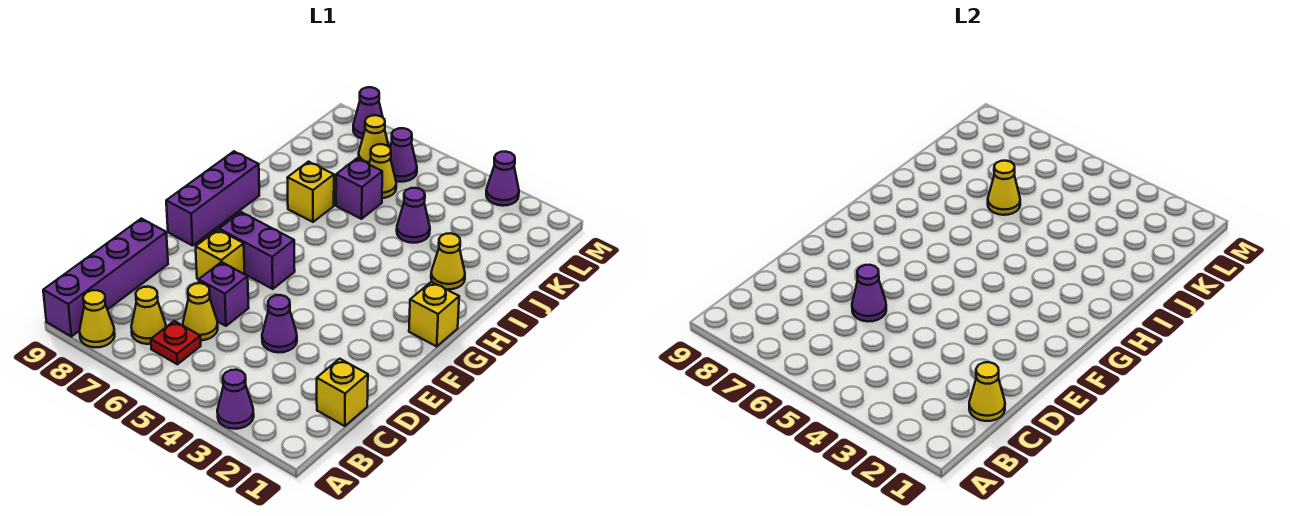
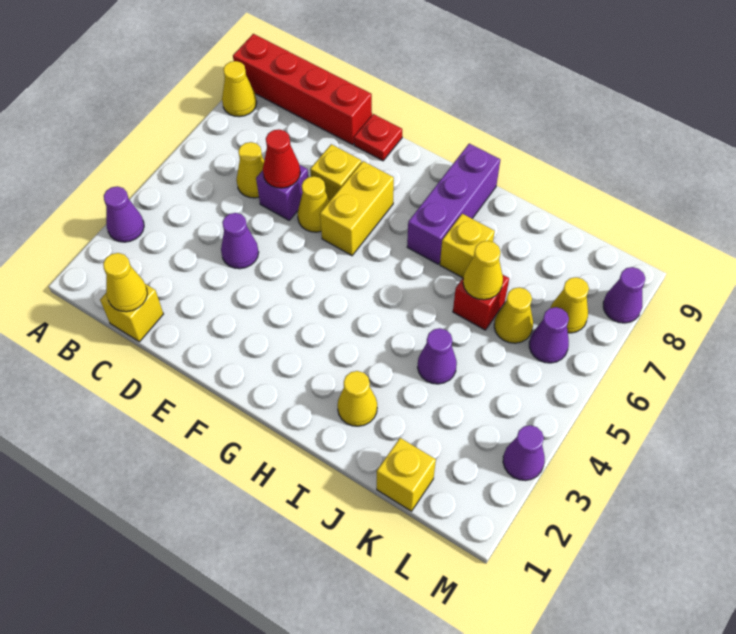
purple 1x4 brick [43,219,168,336] -> red 1x4 brick [233,34,372,145]
red 1x1 plate [151,321,201,364] -> red 1x1 plate moved to [354,114,402,161]
yellow 1x1 cone [131,287,166,344] -> yellow 1x1 cone moved to [297,176,329,232]
purple 1x1 cone [852,265,886,321] -> red 1x1 cone [263,129,300,188]
purple 1x2 brick [219,212,295,289] -> yellow 1x2 brick [320,161,394,255]
purple 1x3 brick [166,151,259,246] -> purple 1x3 brick turned to [407,144,500,264]
yellow 1x1 brick [409,282,459,346] -> yellow 1x1 brick moved to [377,438,436,511]
purple 1x1 brick [336,159,382,219] -> red 1x1 brick [453,274,509,330]

